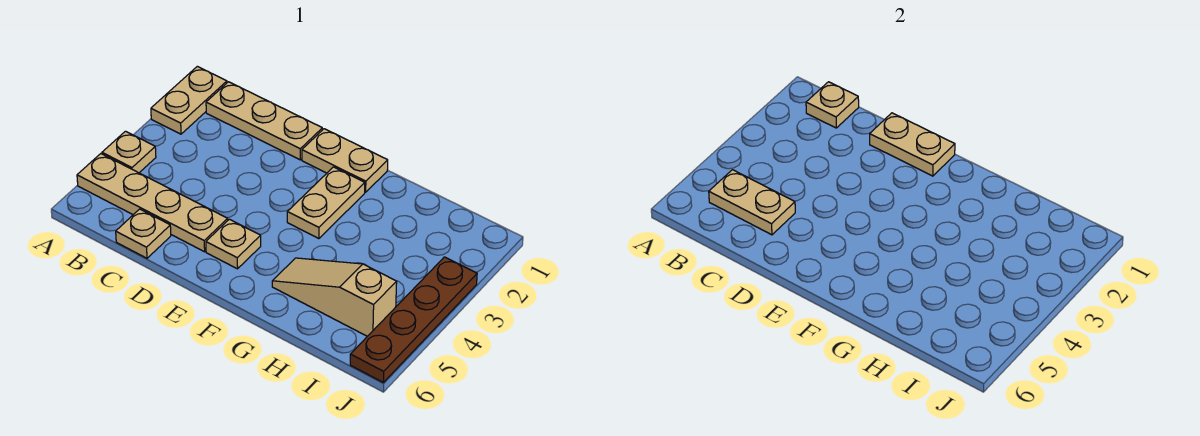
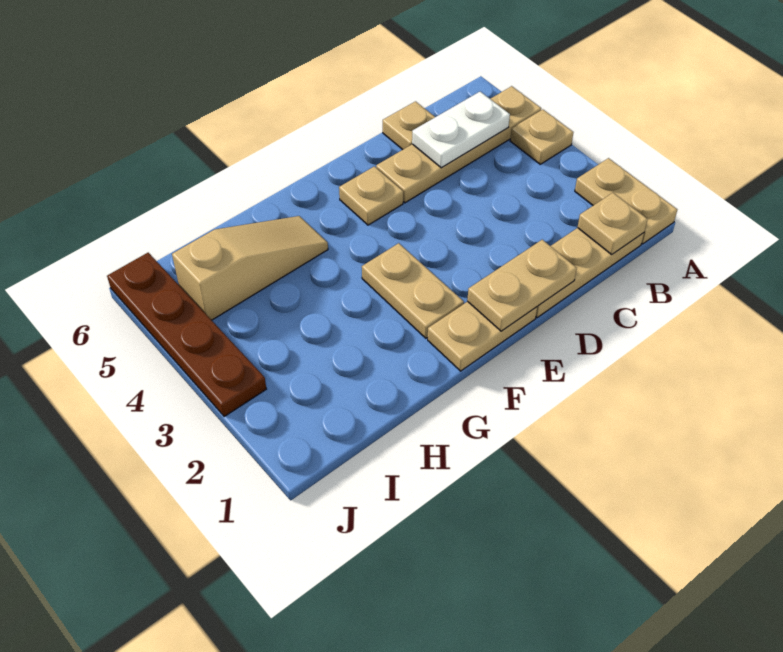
tan 1x2 plate [709,170,795,235] -> white 1x2 plate [412,92,510,168]

